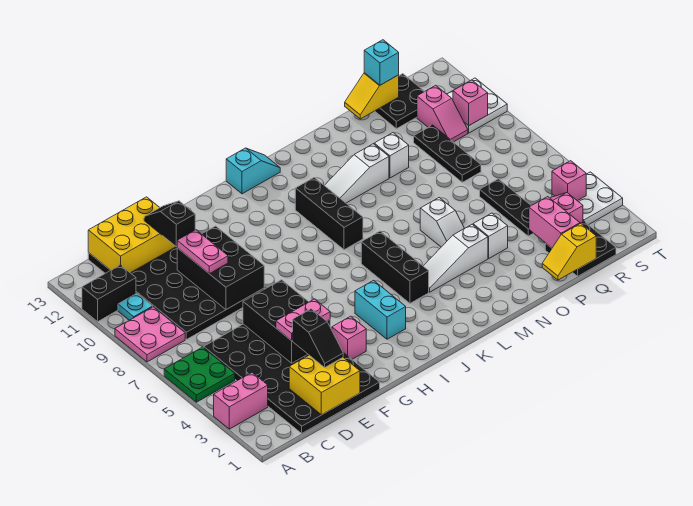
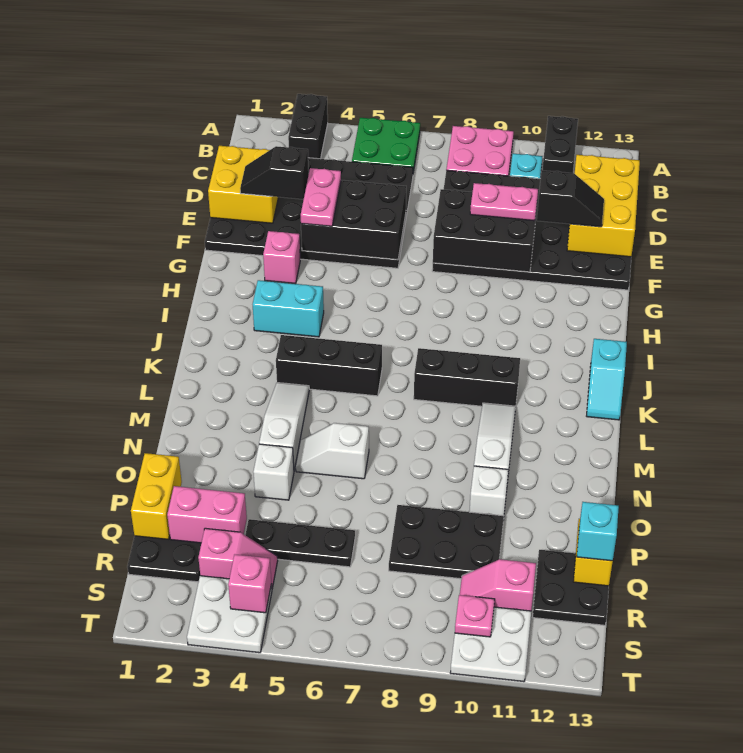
pink 1x2 brick [214,373,268,429] -> black 1x2 brick [288,94,328,159]
yellow 1x2 slope [542,223,596,280] -> yellow 1x2 brick [131,453,182,539]
black 1x3 plate [414,125,481,182] -> black 2x3 plate [389,505,504,579]
pink 1x1 brick [453,80,488,126] -> pink 1x1 plate [455,595,495,637]

